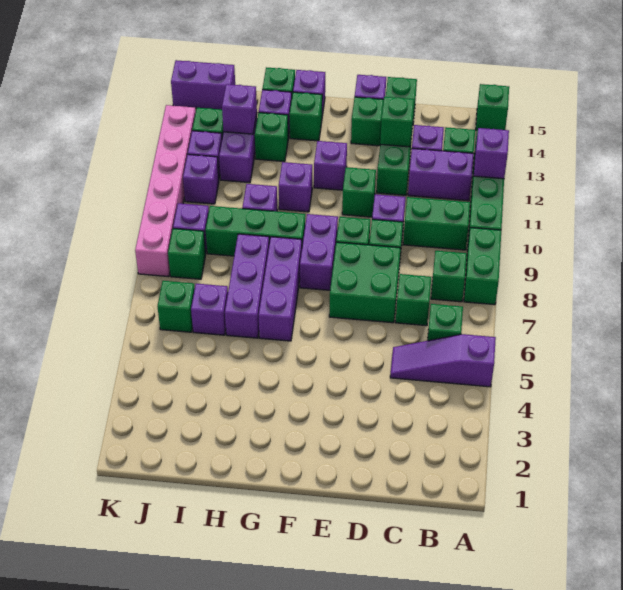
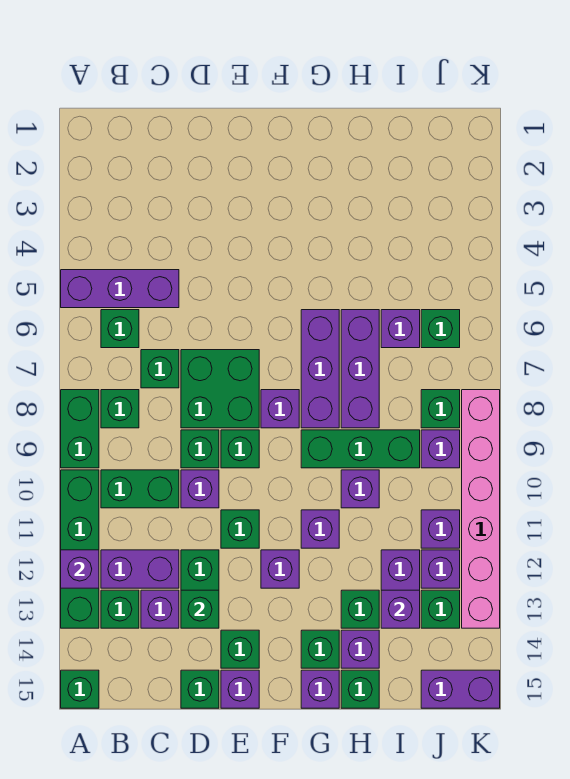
purple 1x3 slope [390,334,496,387] -> purple 1x3 brick [61,270,179,308]
purple 1x2 brick [300,214,338,290] -> purple 1x1 brick [261,390,299,428]

